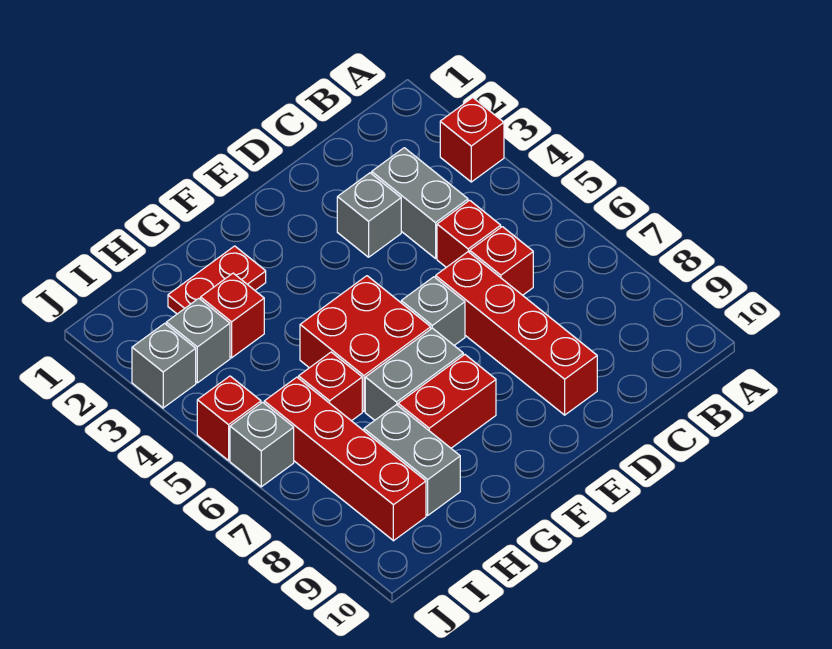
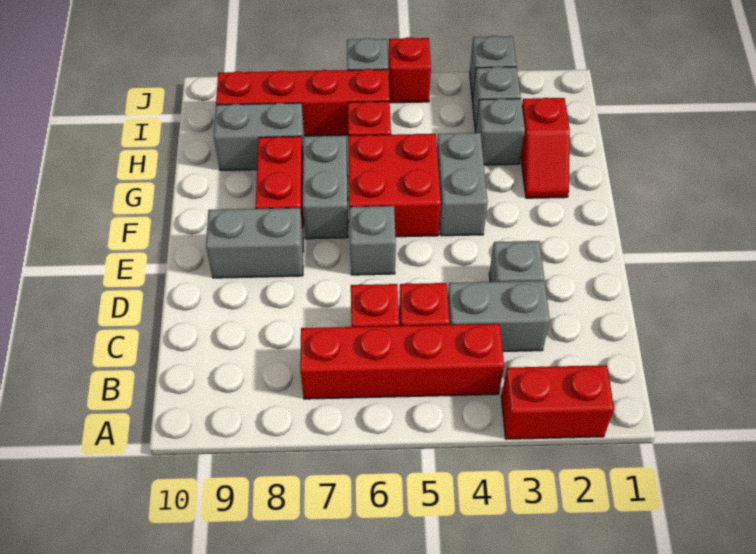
red 1x1 brick [440,98,504,182] -> red 1x2 brick [501,365,614,439]
red 1x4 brick [436,252,597,415] -> red 1x4 brick moved to [300,324,504,399]
none -> grey 1x2 brick [206,208,303,278]
none -> grey 1x2 brick [437,133,488,236]
red 1x2 plate [168,246,266,314] -> red 1x2 slope [521,98,570,198]
red 1x1 brick [201,273,264,358] -> grey 1x1 brick [476,98,525,165]

